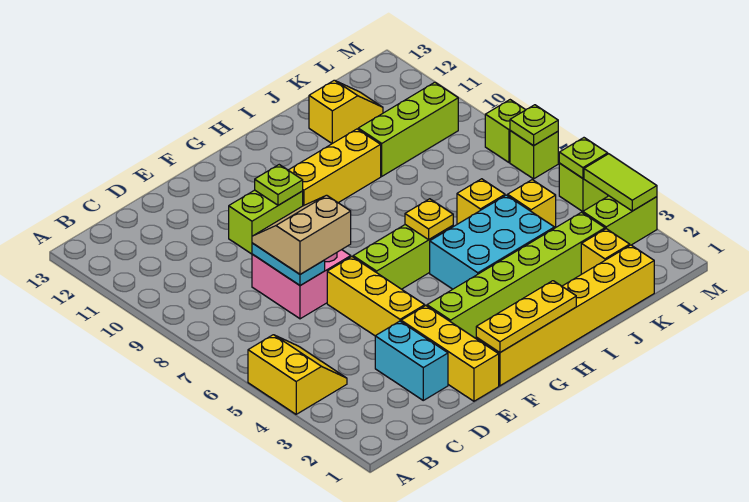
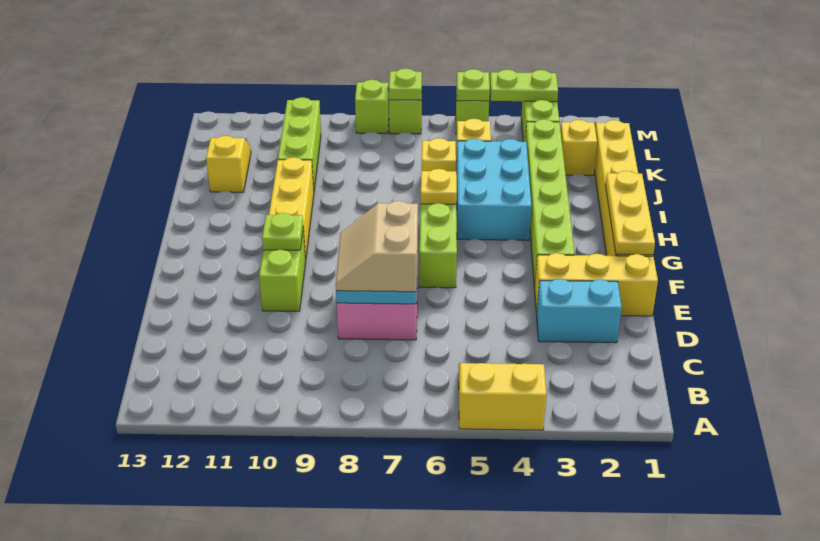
yellow 1x3 brick [327,257,425,336] -> none
lime 1x2 tile [584,154,657,211] -> lime 1x2 plate [490,70,558,102]

